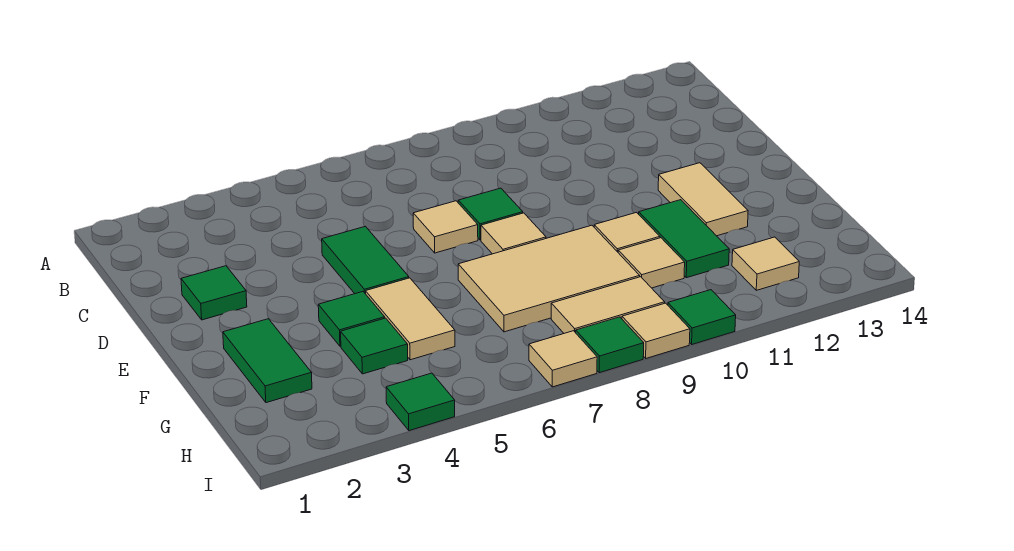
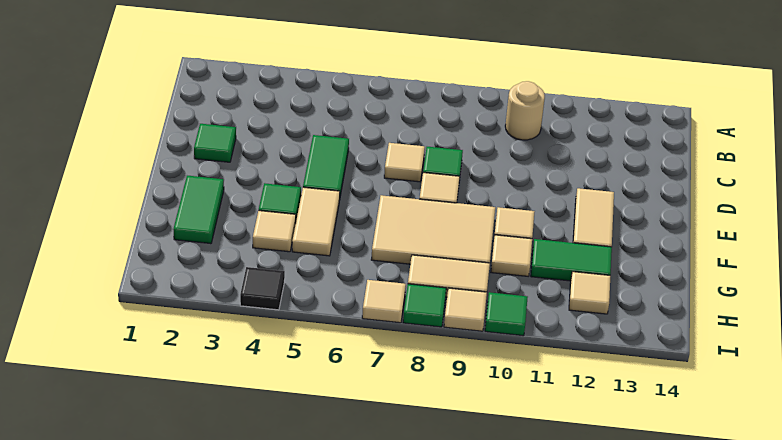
none -> tan 1x1 round brick [505,81,545,140]
green 1x2 tile [639,200,729,278] -> green 1x2 tile turned to [531,239,612,281]
green 1x1 tile [341,318,408,374] -> tan 1x1 tile [253,211,296,252]
green 1x1 tile [386,373,455,431] -> black 1x1 tile [240,267,285,310]

